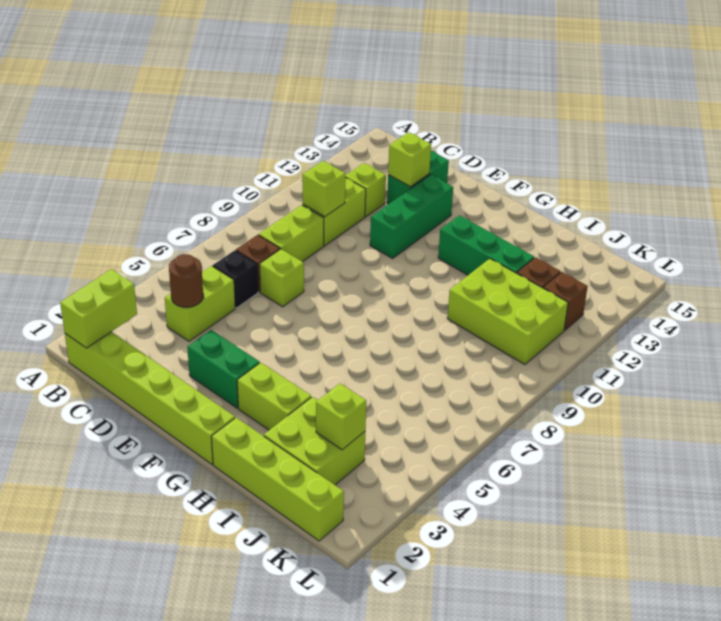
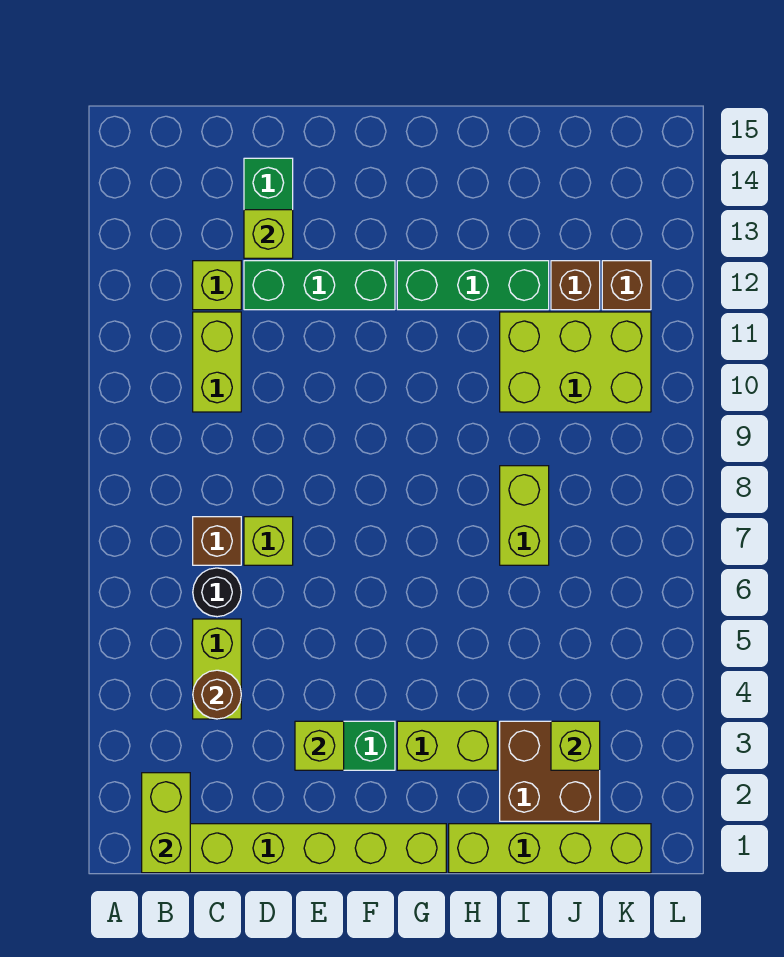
black 1x1 brick [213,250,258,308] -> black 1x1 round brick [193,568,241,617]
lime 1x2 brick [259,205,324,262] -> lime 1x2 brick moved to [500,466,549,565]
lime 1x1 brick [302,161,346,217] -> lime 1x1 brick moved to [295,721,344,770]
green 1x3 brick [370,175,453,258] -> green 1x3 brick turned to [244,261,395,310]
lime 2x2 brick [264,397,365,485] -> brown 2x2 brick [500,721,600,821]

